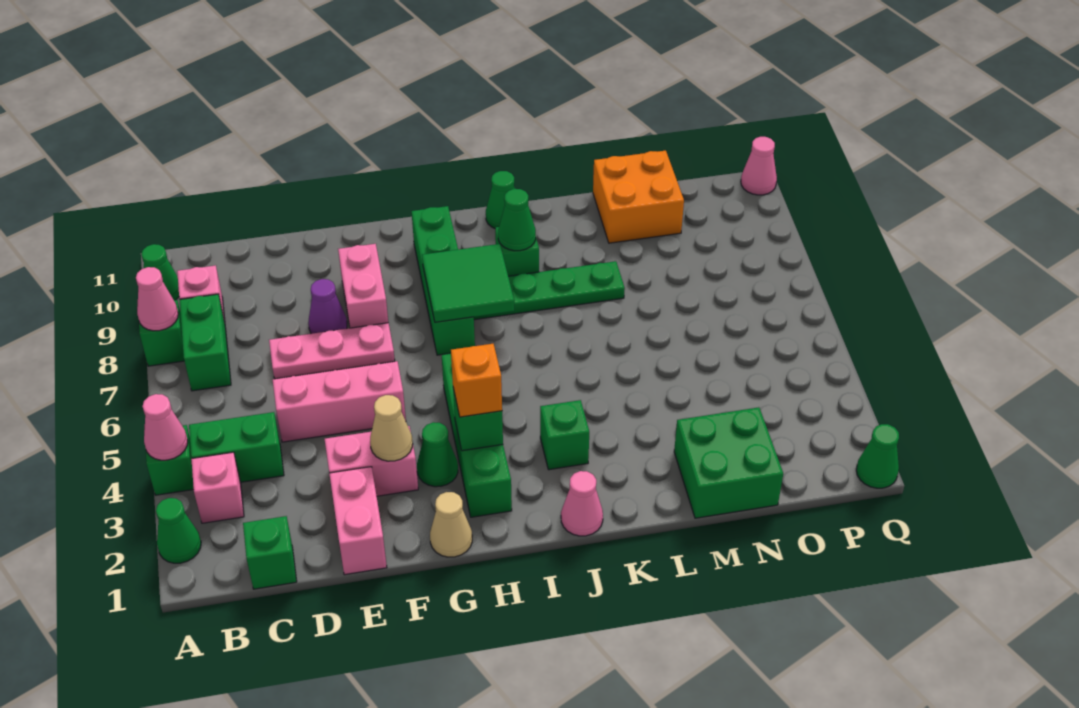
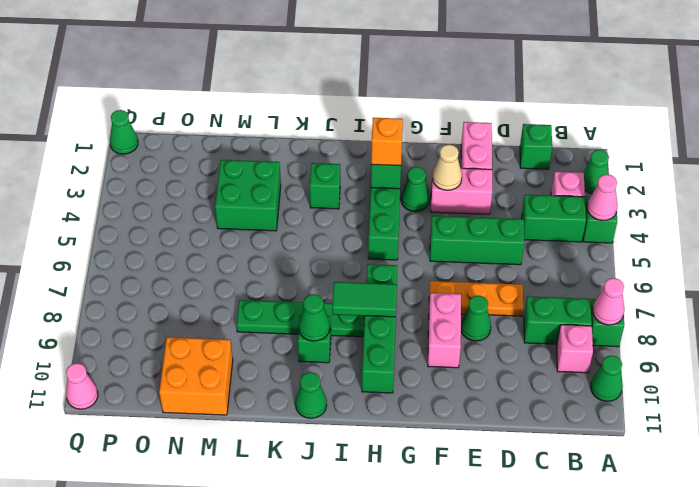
green 1x2 brick [180,294,231,391] -> green 1x2 brick turned to [524,296,592,344]
pink 1x3 brick [273,361,406,442] -> green 1x3 brick [430,216,524,265]
pink 1x3 plate [269,323,395,379] -> orange 1x3 plate [429,281,523,316]
purple 1x1 cone [308,279,347,334] -> green 1x1 cone [461,295,491,341]
tan 1x1 cone [430,492,472,557] -> none
green 2x2 tile [422,244,514,322] -> green 1x2 tile [332,282,397,317]
pink 1x1 cone [561,471,603,536] -> none
green 2x2 brick [674,407,783,518] -> green 2x2 brick moved to [215,160,281,231]

